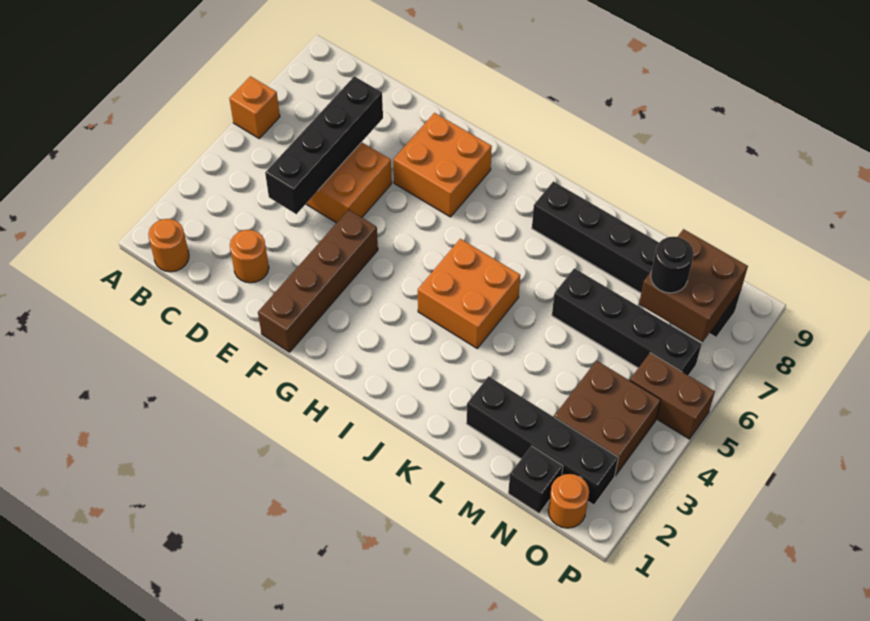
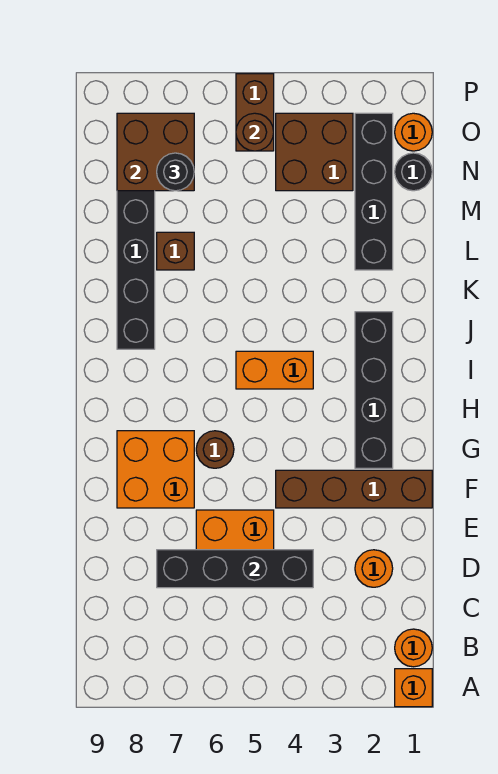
orange 1x1 brick [229,76,280,138] -> orange 1x1 brick moved to [395,669,432,707]
none -> brown 1x1 round brick [196,431,234,468]
orange 2x2 brick [418,239,520,348] -> orange 1x2 brick [236,351,313,389]
black 1x4 brick [552,268,702,376] -> black 1x4 brick moved to [355,312,393,468]
none -> brown 1x1 brick [157,232,194,270]
black 1x1 brick [508,446,563,513] -> black 1x1 round brick [395,153,432,191]
none -> brown 1x1 round brick [236,113,274,151]

